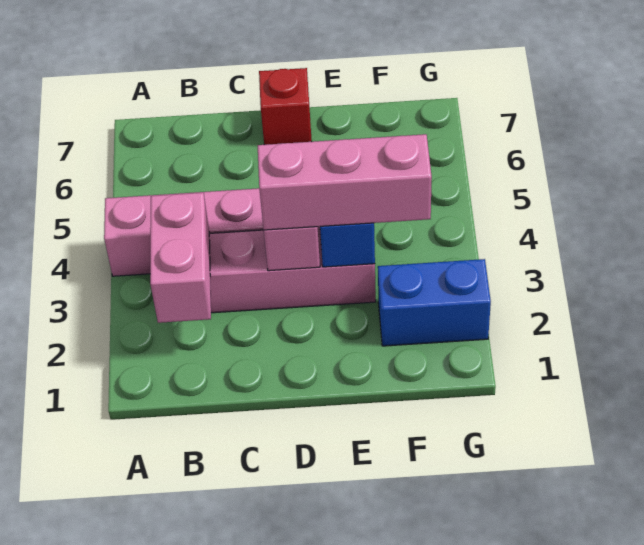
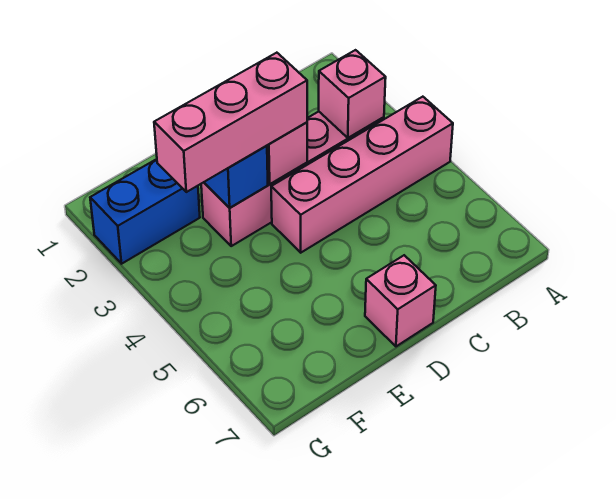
pink 1x2 brick [150,193,211,323] -> pink 1x1 brick [319,50,386,138]
red 1x1 brick [259,68,312,145] -> pink 1x1 brick [365,255,436,346]

